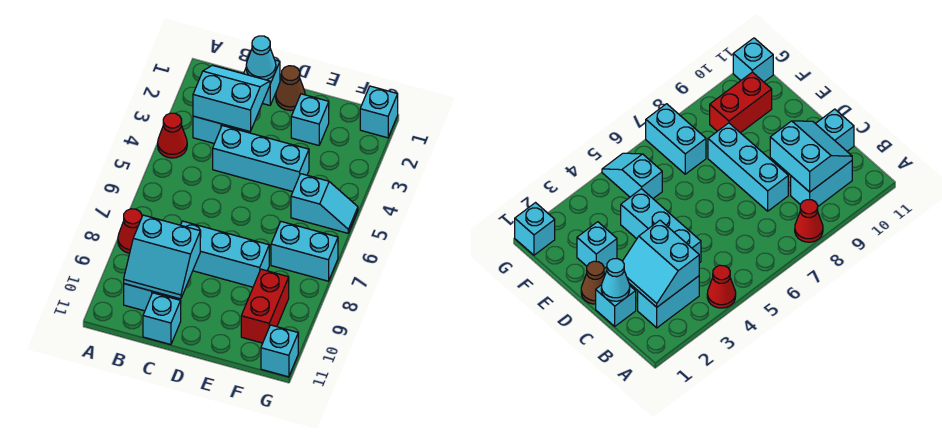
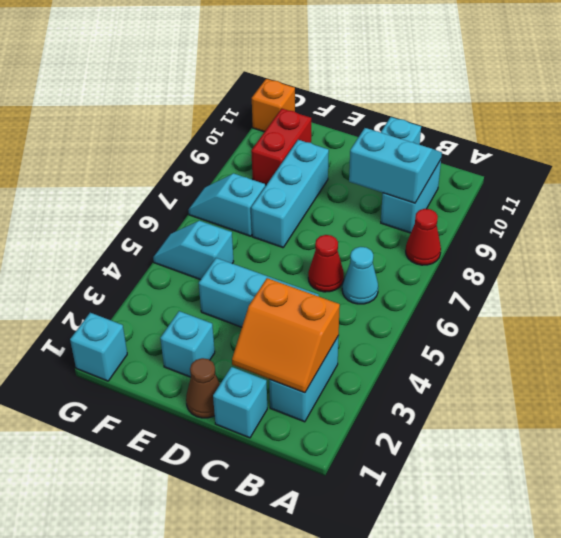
red 1x1 cone [158,113,187,158] -> red 1x1 cone moved to [308,235,344,292]
cyan 2x2 slope [193,65,270,132] -> orange 2x2 slope [232,278,340,393]
cyan 1x1 cone [246,36,276,80] -> cyan 1x1 cone moved to [342,247,378,304]
cyan 1x3 brick [181,221,269,287] -> cyan 1x3 brick turned to [251,140,329,248]
cyan 1x2 brick [271,222,338,281] -> cyan 1x2 slope [188,174,265,236]
cyan 1x1 brick [261,325,298,377] -> orange 1x1 brick [252,79,295,132]

